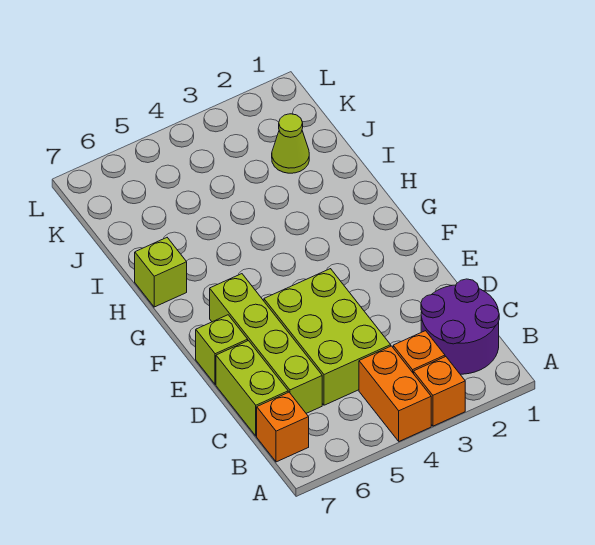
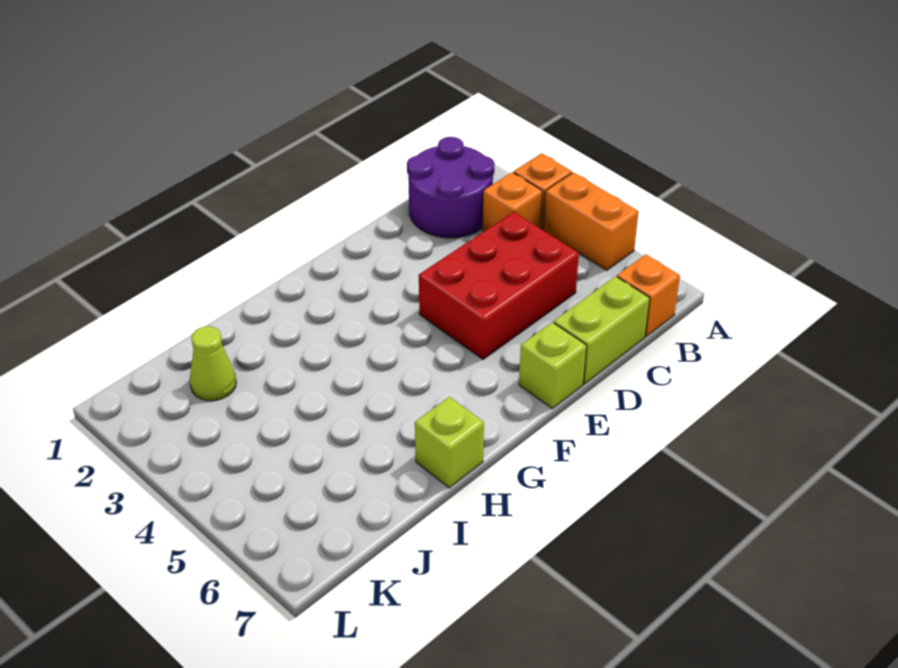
orange 1x2 brick [359,346,431,441] -> orange 1x2 brick turned to [543,172,639,270]
lime 2x3 brick [264,269,391,405] -> red 2x3 brick [419,212,579,359]
lime 1x4 brick [210,274,322,413] -> none

